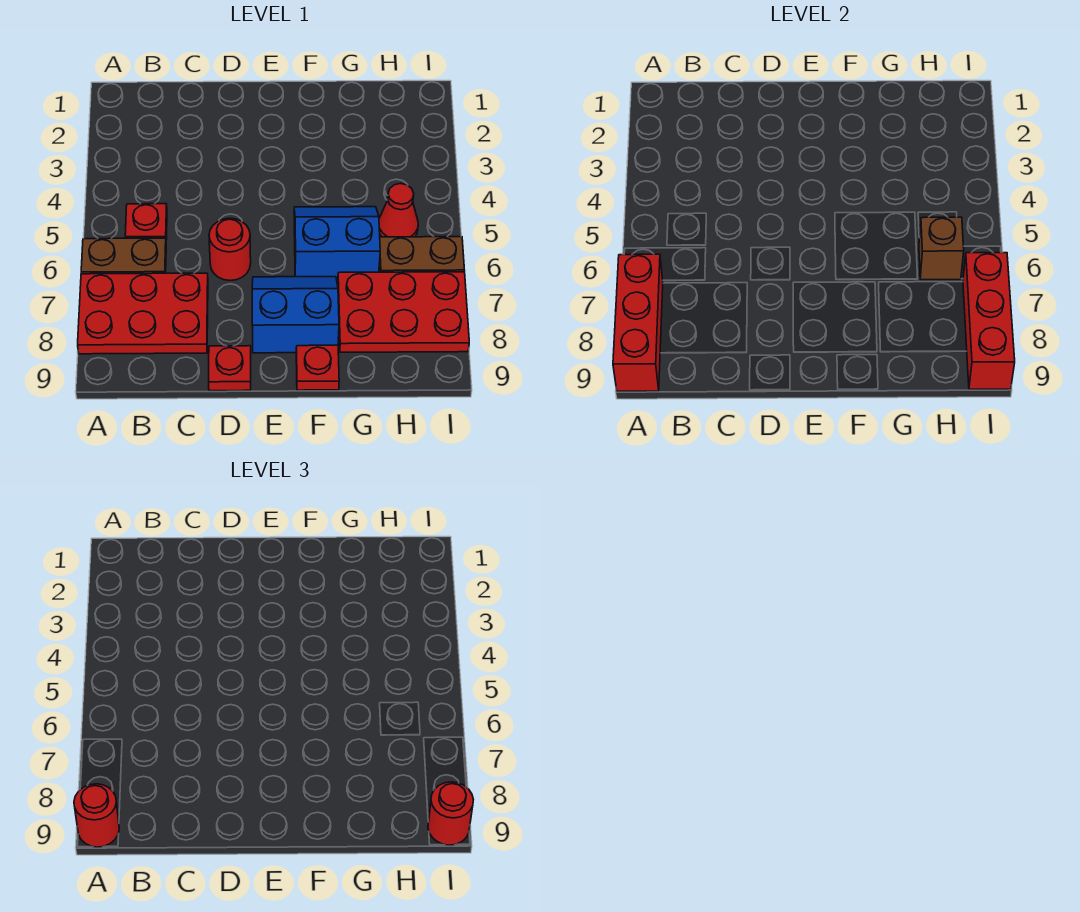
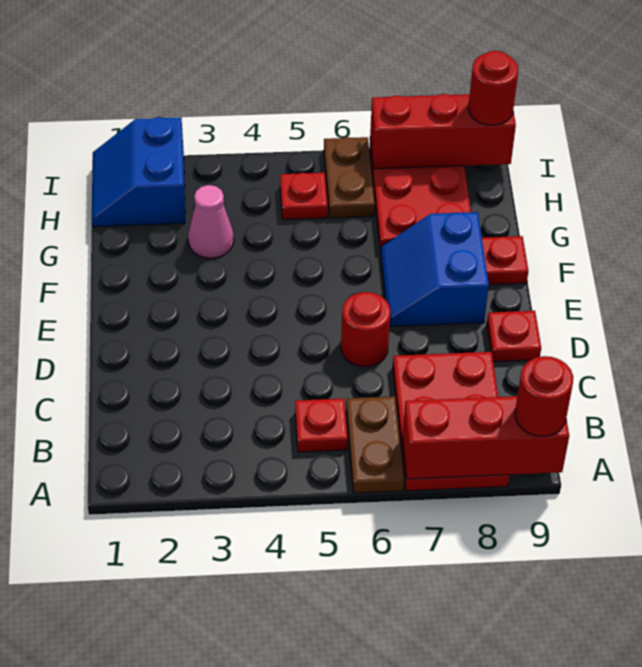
blue 2x2 slope [294,207,380,280] -> blue 2x2 slope moved to [92,117,185,227]
none -> pink 1x1 cone [188,185,234,258]
red 1x1 cone [379,184,418,237] -> red 1x1 plate [280,173,328,220]
brown 1x1 brick [919,217,964,280] -> none

